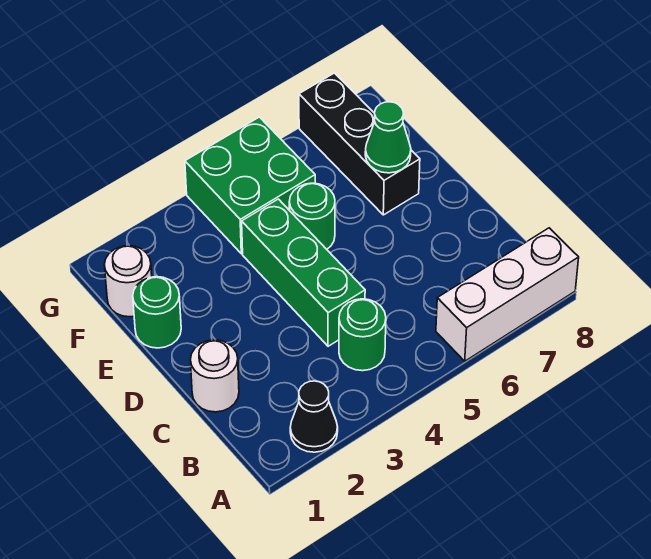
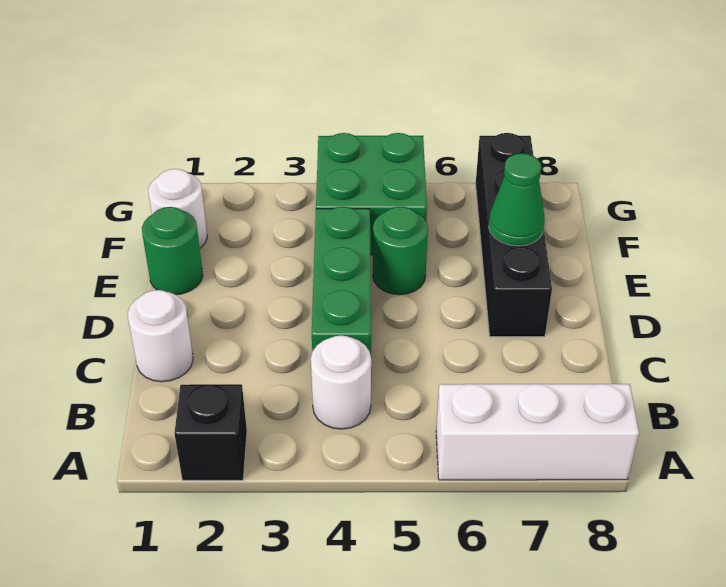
black 1x1 cone [290,381,338,452] -> black 1x1 brick [174,384,247,480]
green 1x1 round brick [339,299,386,371] -> white 1x1 round brick [311,336,371,429]
black 1x3 brick [299,73,420,215] -> black 1x4 brick [476,133,552,337]

